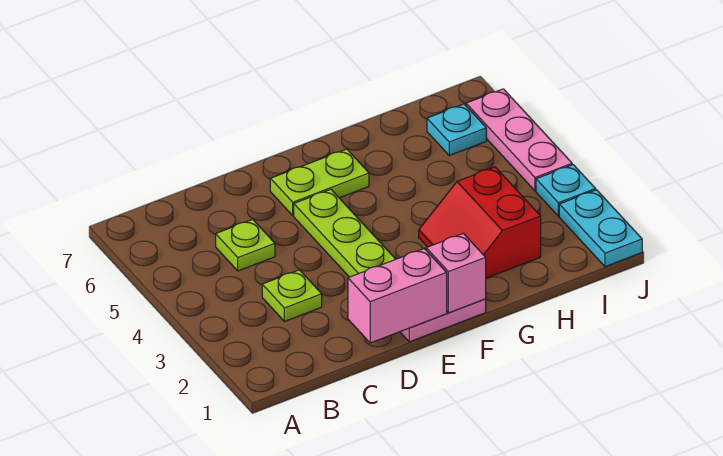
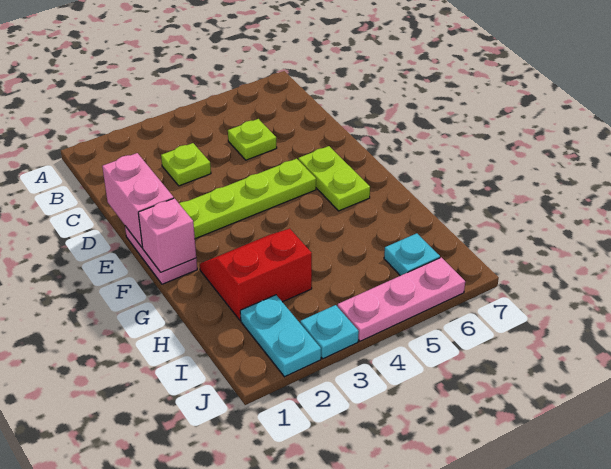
cyan 1x2 plate [559,190,642,267] -> cyan 1x2 plate turned to [240,295,321,377]

